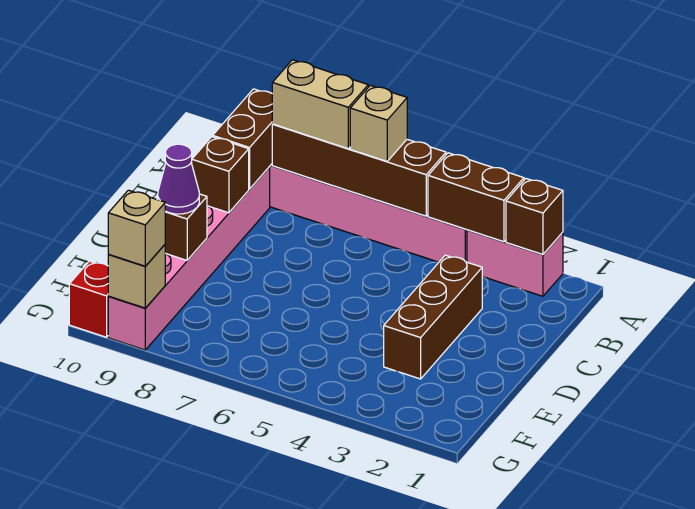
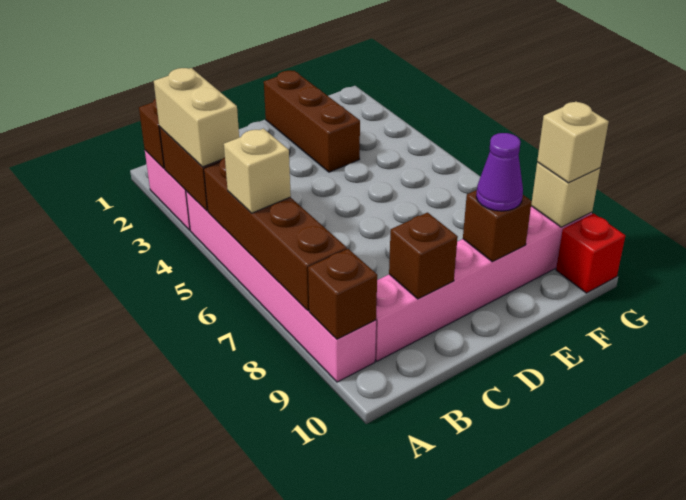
tan 1x2 brick [272,60,368,149] -> tan 1x2 brick moved to [154,68,239,167]
brown 1x2 brick [213,89,272,189] -> brown 1x1 brick [308,249,377,339]
brown 1x3 brick [384,255,482,379] -> brown 1x3 brick turned to [264,71,360,172]

